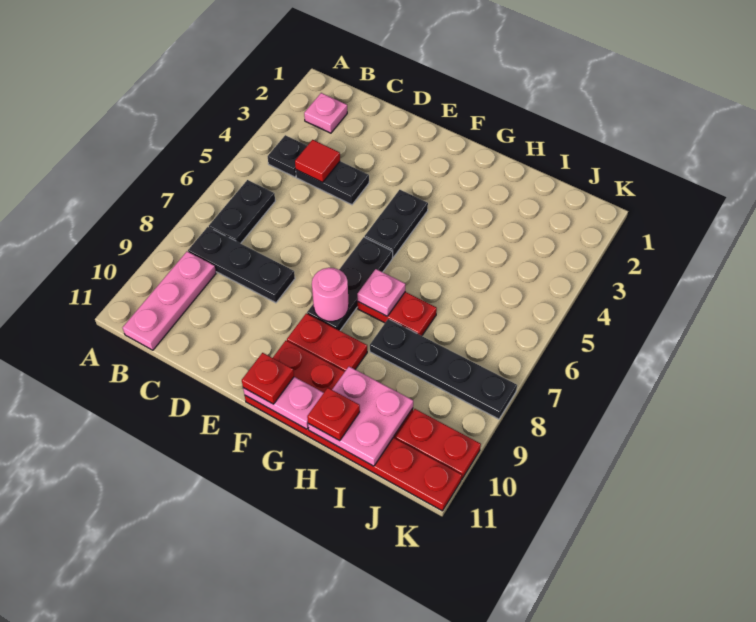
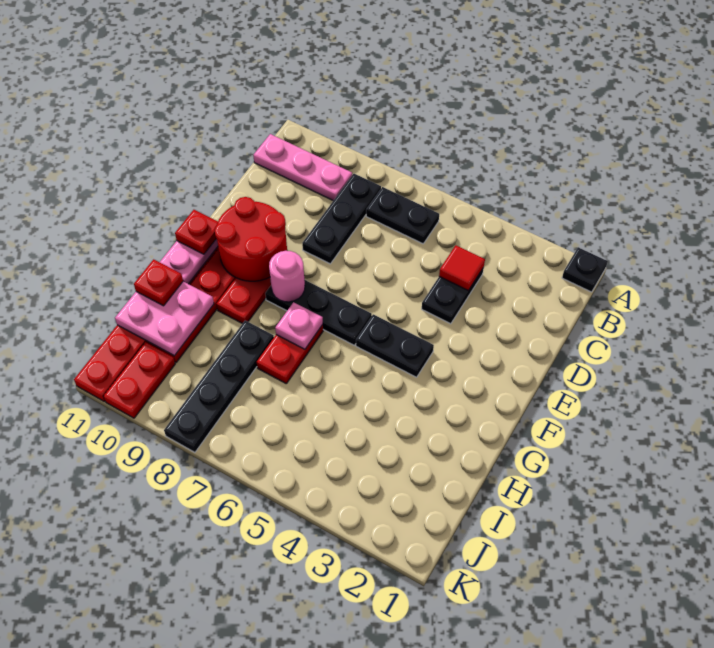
pink 1x1 plate [304,93,347,133] -> none
black 1x1 plate [268,135,307,177] -> black 1x1 plate moved to [562,247,608,292]
none -> red 2x2 round brick [215,197,287,281]

